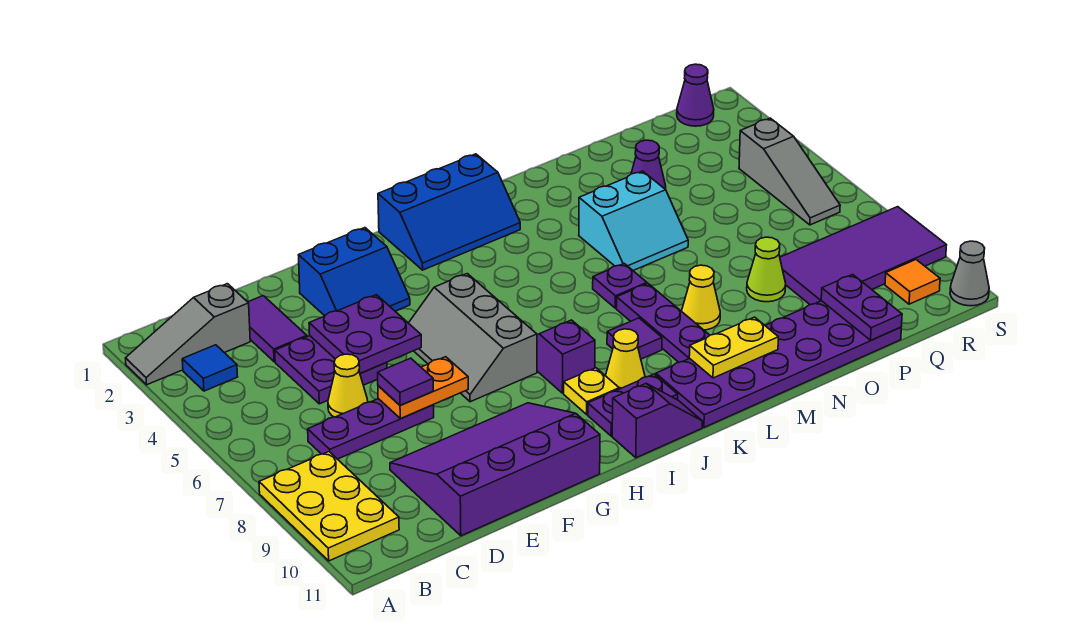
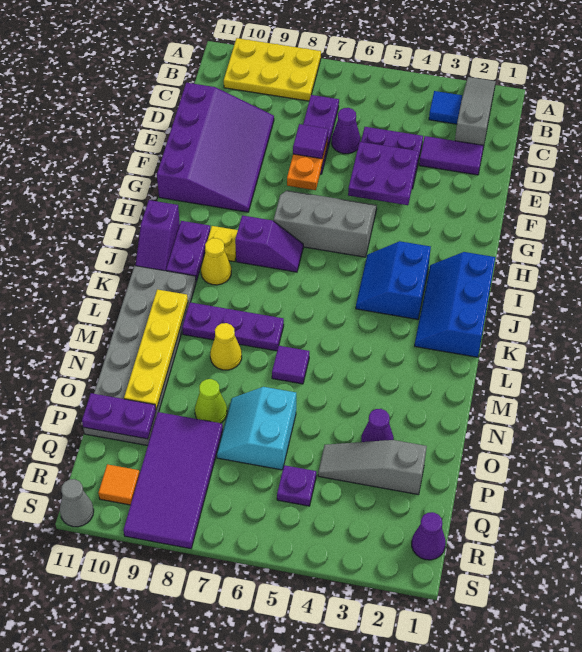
yellow 1x1 cone [328,354,368,417] -> purple 1x1 cone [332,108,360,154]
blue 2x2 slope [299,228,410,316] -> blue 2x2 slope moved to [356,241,431,319]
purple 1x1 tile [607,318,662,359] -> purple 1x1 tile moved to [272,346,309,384]
purple 2x6 plate [656,301,901,427] -> grey 2x6 plate [83,266,196,446]
purple 1x1 plate [593,264,647,308] -> purple 1x1 plate moved to [277,465,316,506]
yellow 1x2 plate [689,317,778,378] -> yellow 1x4 plate [124,289,188,410]
cyan 2x2 slope [579,171,688,270] -> cyan 2x2 slope moved to [217,387,296,470]
grey 1x3 slope [739,118,840,225] -> grey 1x3 slope moved to [318,440,427,495]

